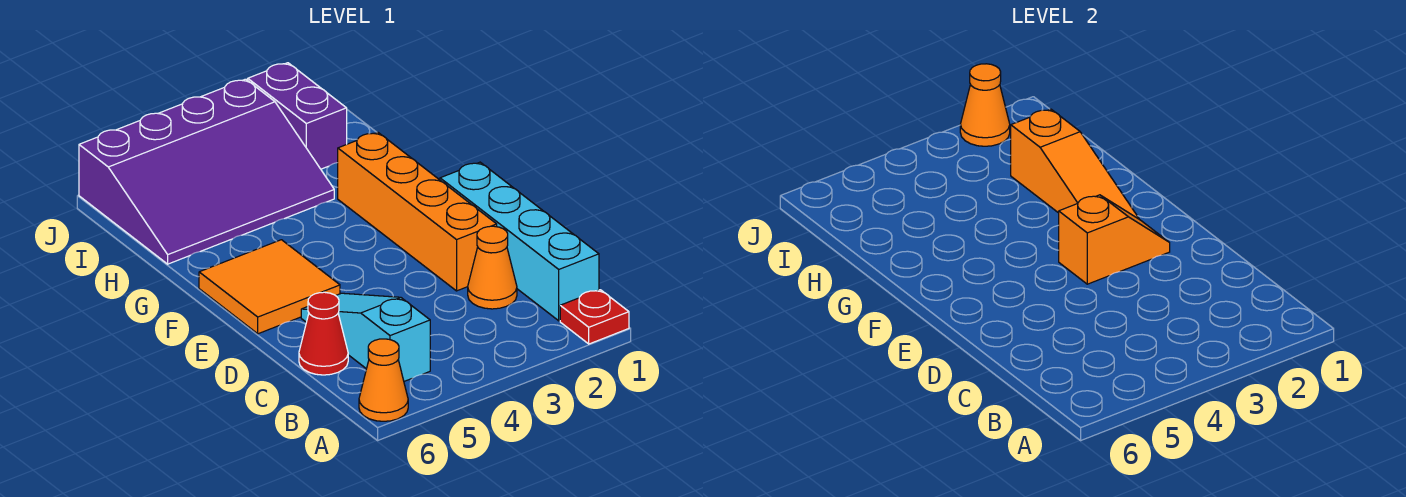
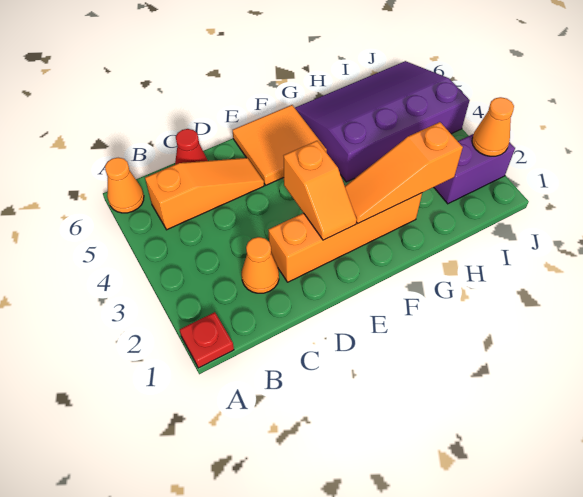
cyan 1x4 brick [440,162,599,321] -> none
cyan 1x3 slope [301,293,430,381] -> orange 1x3 slope [145,158,264,230]
purple 3x4 slope [79,79,334,264] -> purple 3x4 slope turned to [295,61,470,182]

